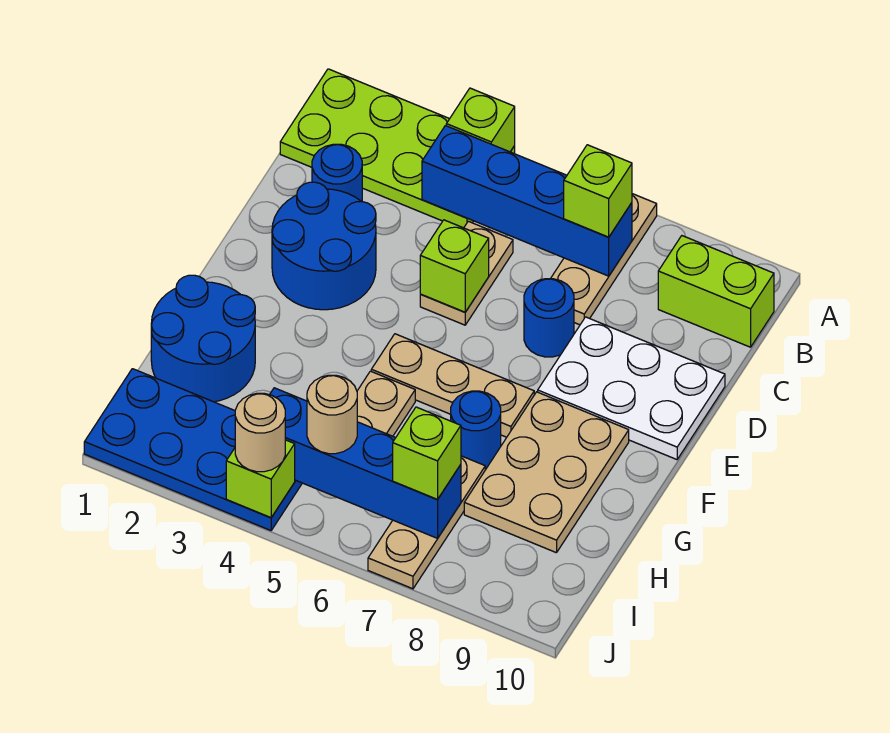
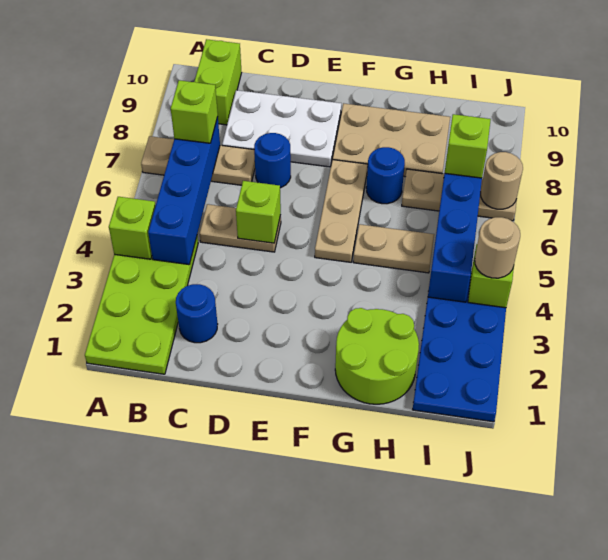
blue 2x2 round brick [272,182,376,310] -> none
white 2x3 plate [538,317,725,460] -> white 2x3 plate turned to [222,90,341,167]
blue 2x2 round brick [151,275,255,402] -> lime 2x2 round brick [335,308,419,404]
tan 1x1 round brick [307,375,357,454] -> tan 1x1 round brick moved to [481,152,523,209]

